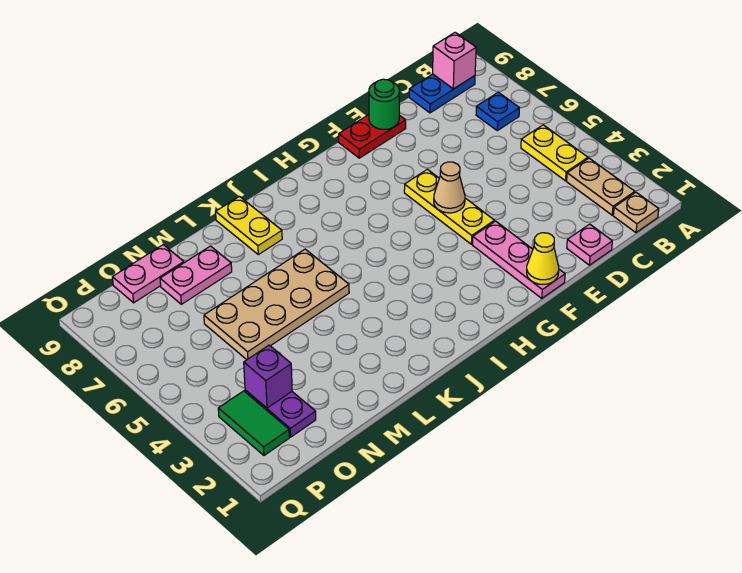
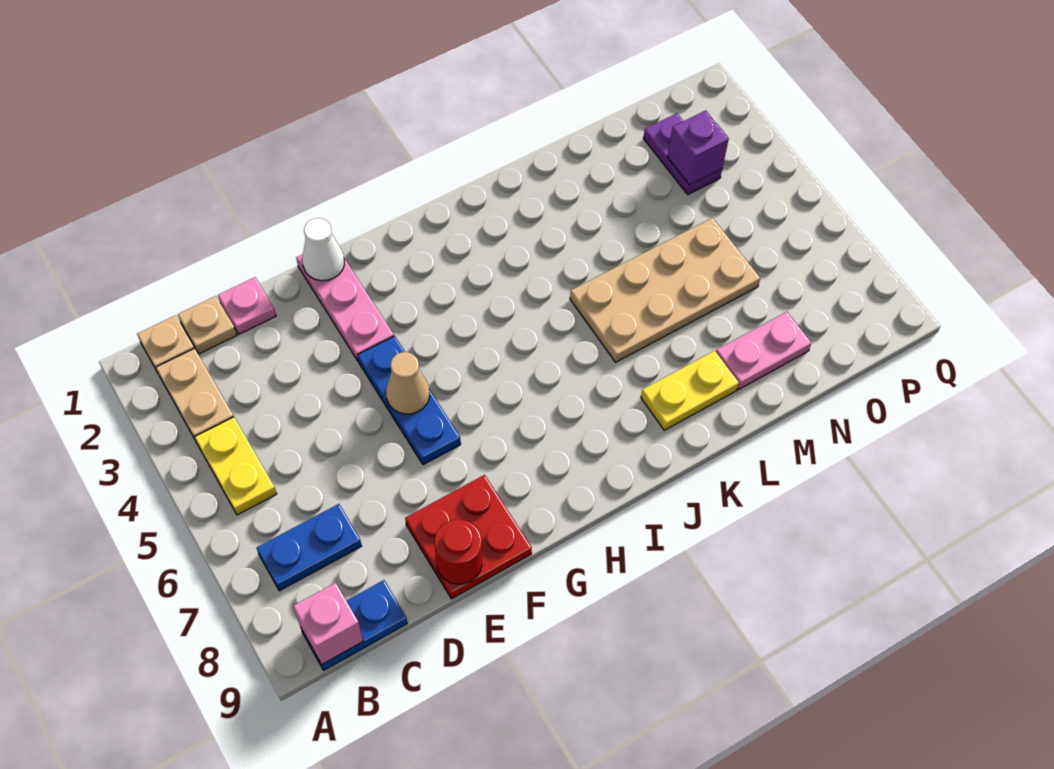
blue 1x1 plate [476,92,519,131] -> blue 1x2 plate [257,504,362,591]
none -> tan 1x1 plate [178,296,237,354]
red 1x2 plate [339,115,406,158] -> red 2x2 plate [405,475,532,599]
green 1x1 round brick [369,79,400,129] -> red 1x1 round brick [435,519,482,584]
yellow 1x1 cone [527,233,559,284] -> white 1x1 cone [302,218,344,281]
yellow 1x3 plate [404,169,495,244] -> blue 1x3 plate [358,336,461,465]
yellow 1x2 plate [216,196,282,254] -> yellow 1x2 plate turned to [641,351,739,430]
pink 1x2 plate [112,245,184,303] -> none
green 1x2 tile [218,391,289,455] -> none

